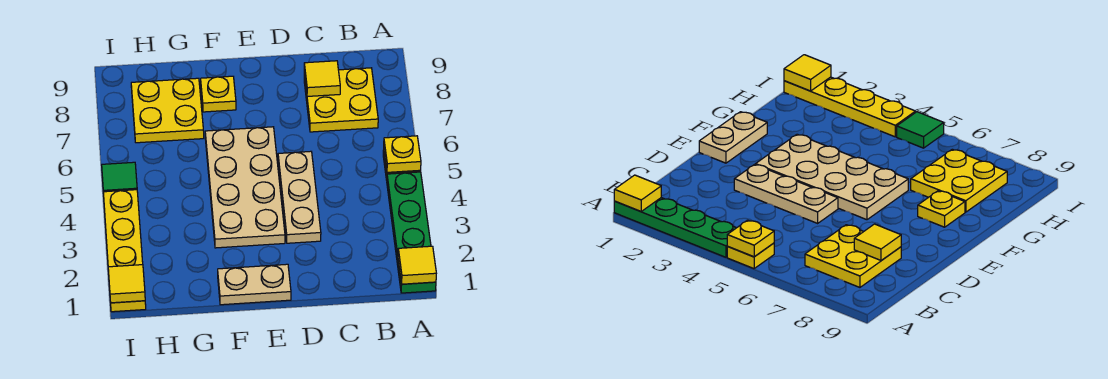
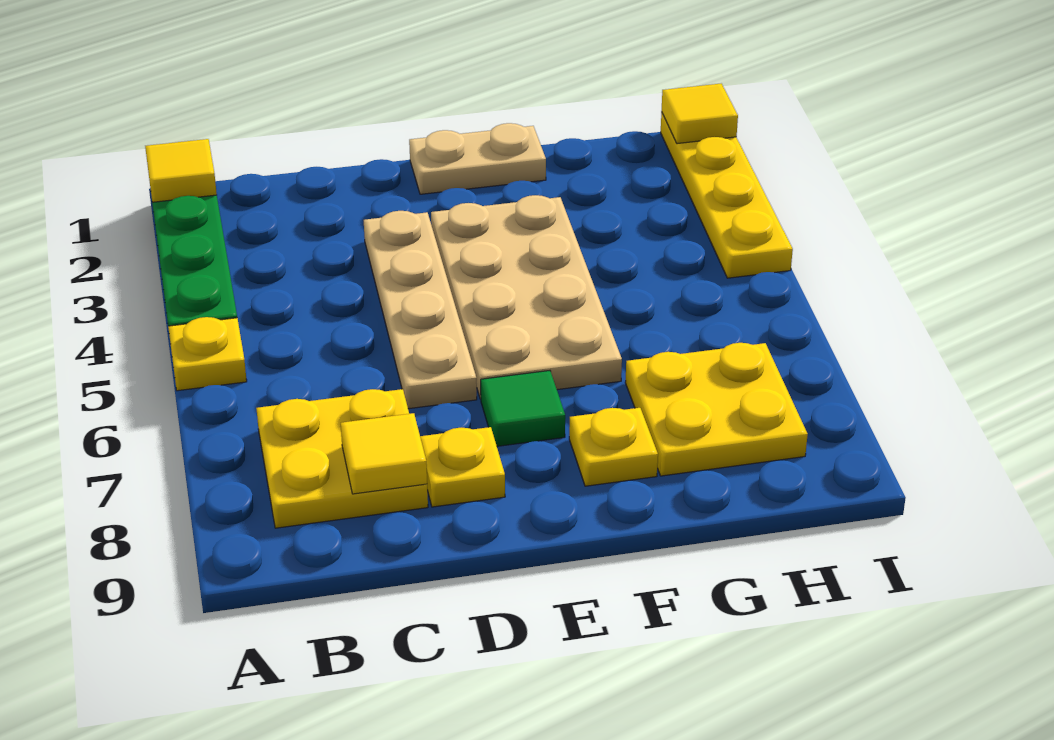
yellow 1x1 plate [384,136,421,172] -> yellow 1x1 plate moved to [420,427,505,507]
tan 1x3 plate [278,151,321,243] -> tan 1x4 plate [364,211,477,409]
green 1x1 tile [102,162,137,192] -> green 1x1 tile moved to [481,371,565,446]

